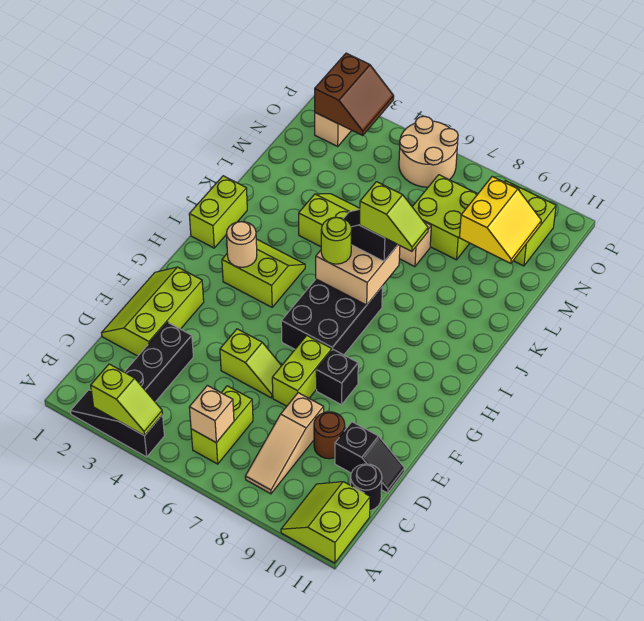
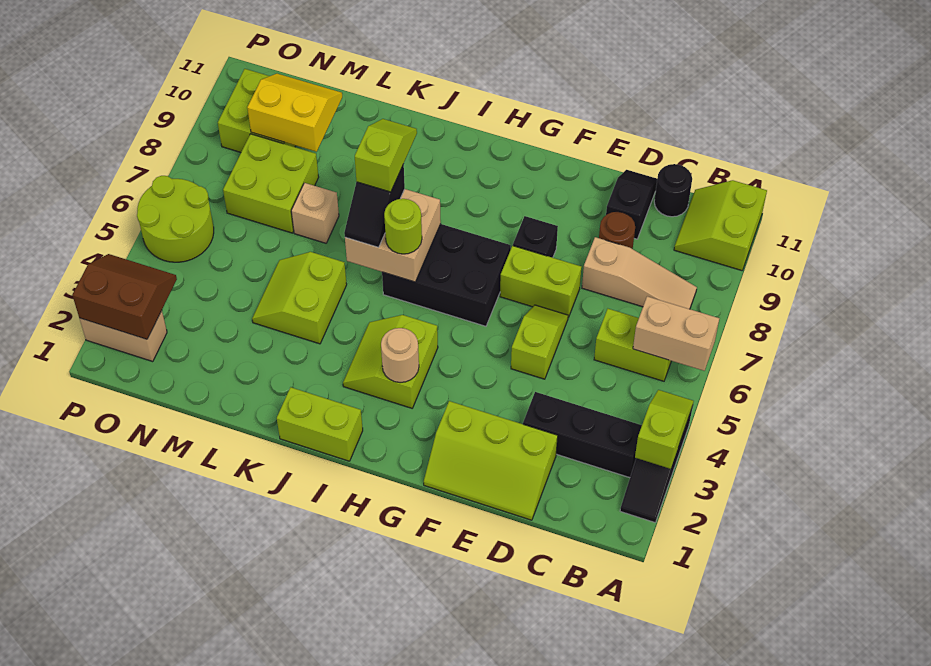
lime 2x2 slope [281,482,370,563] -> lime 2x2 slope turned to [674,180,767,271]
tan 1x1 brick [189,385,234,443] -> tan 1x2 brick [633,296,719,371]
tan 2x2 round brick [399,116,458,187] -> lime 2x2 round brick [137,176,214,262]

